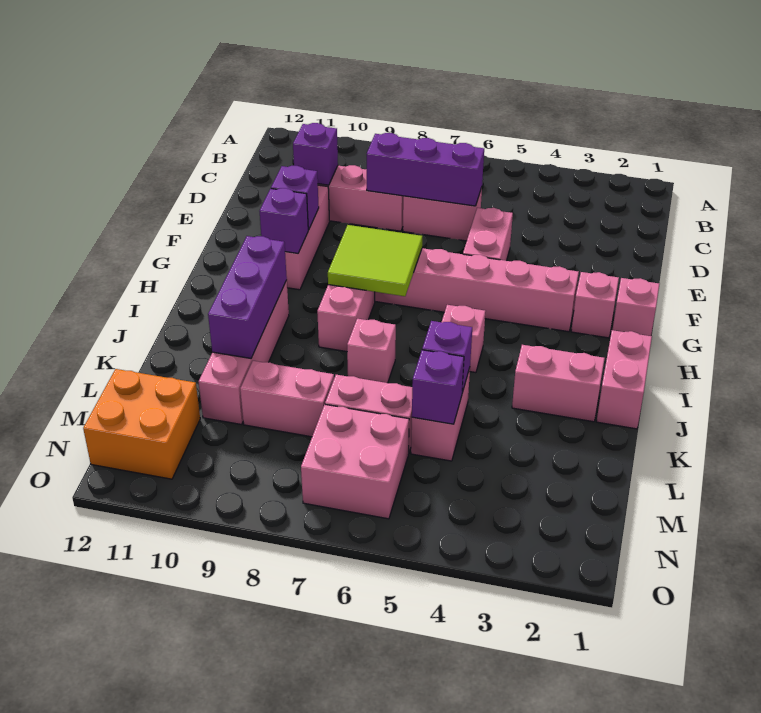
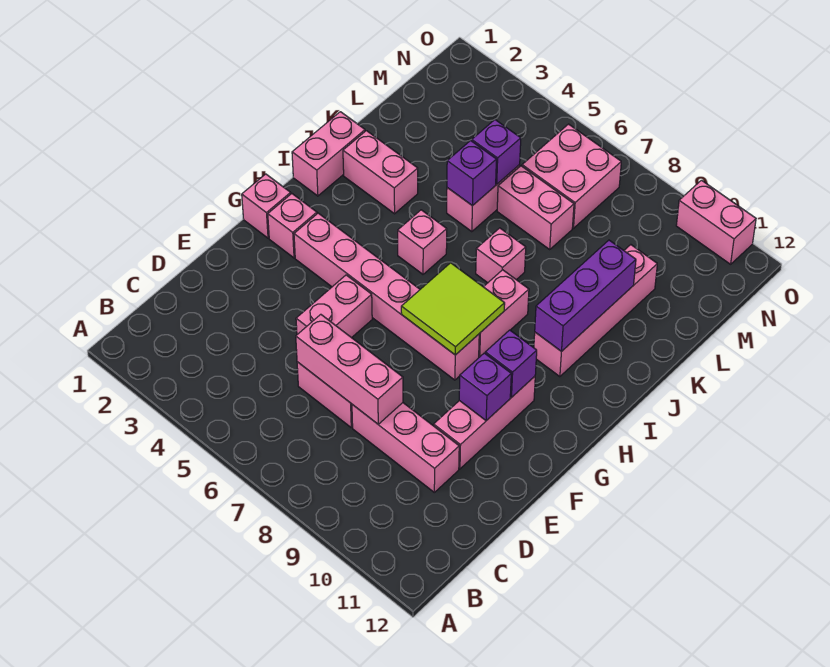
purple 1x3 brick [367,133,484,206] -> pink 1x3 brick [296,314,403,424]
purple 1x1 brick [293,123,338,185] -> none
pink 1x2 brick [240,361,334,437] -> pink 1x2 brick moved to [676,180,756,264]
orange 2x2 brick [83,369,200,479] -> none

